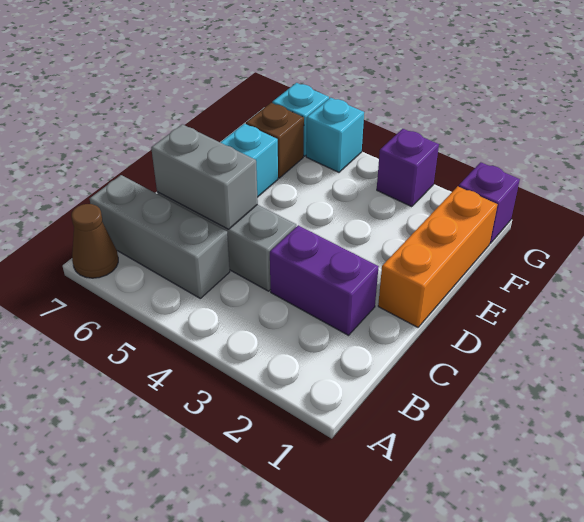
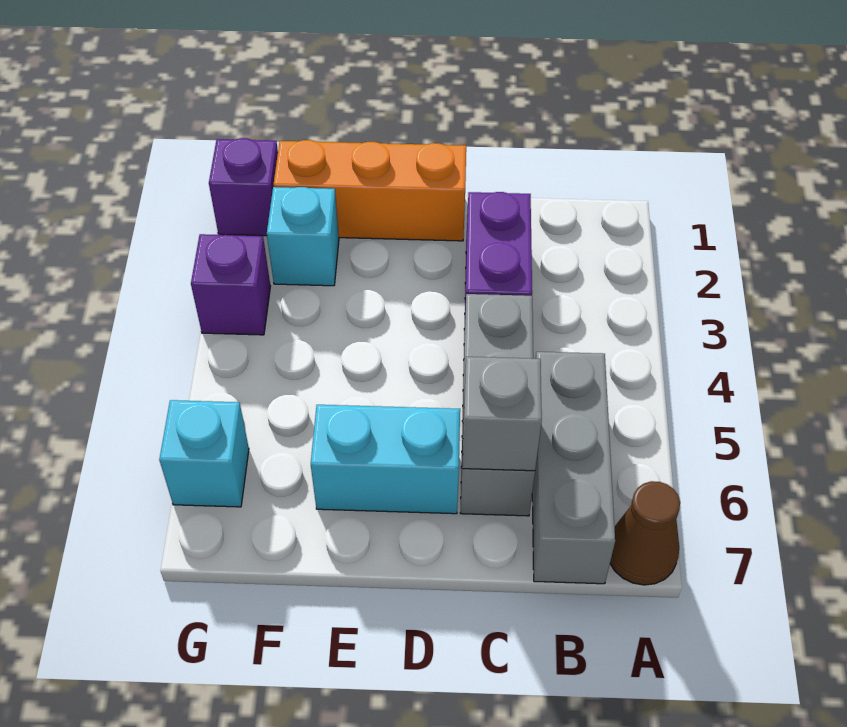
grey 1x2 brick [151,124,258,229] -> grey 1x1 brick [463,357,542,471]
brown 1x1 brick [246,103,304,178] -> none
cyan 1x1 brick [306,97,364,172] -> cyan 1x1 brick moved to [267,187,339,286]

